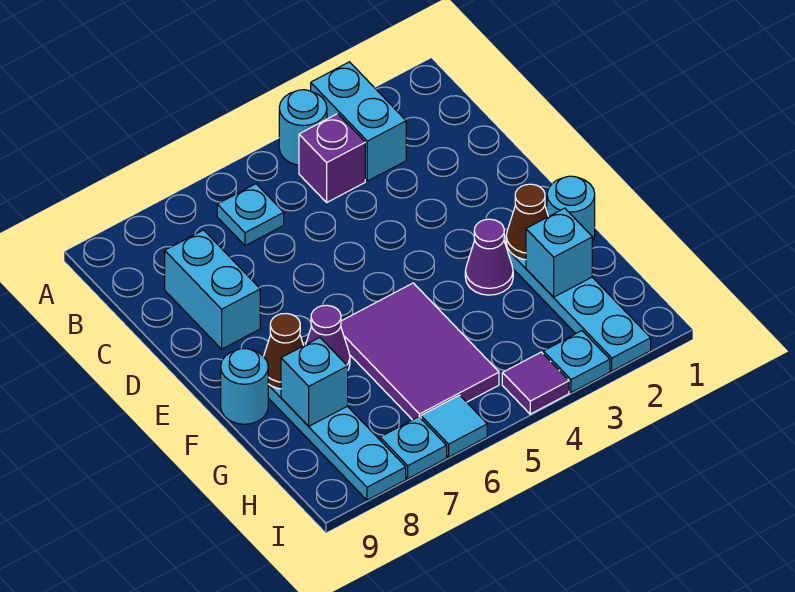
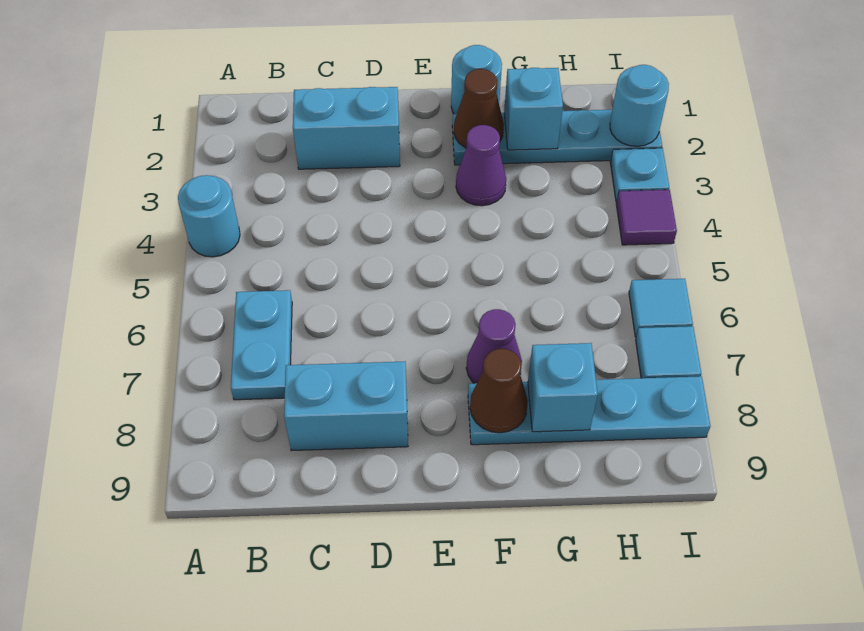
cyan 1x2 brick [311,62,406,181] -> cyan 1x2 brick moved to [293,87,400,169]
purple 1x1 brick [299,114,365,202] -> none
cyan 1x1 plate [217,184,284,246] -> cyan 1x2 plate [231,290,292,400]
purple 2x3 tile [341,283,499,420] -> none
cyan 1x1 round brick [221,349,268,424] -> cyan 1x1 round brick moved to [610,65,669,146]
cyan 1x1 plate [380,417,447,479] -> cyan 1x1 tile [636,326,701,378]

